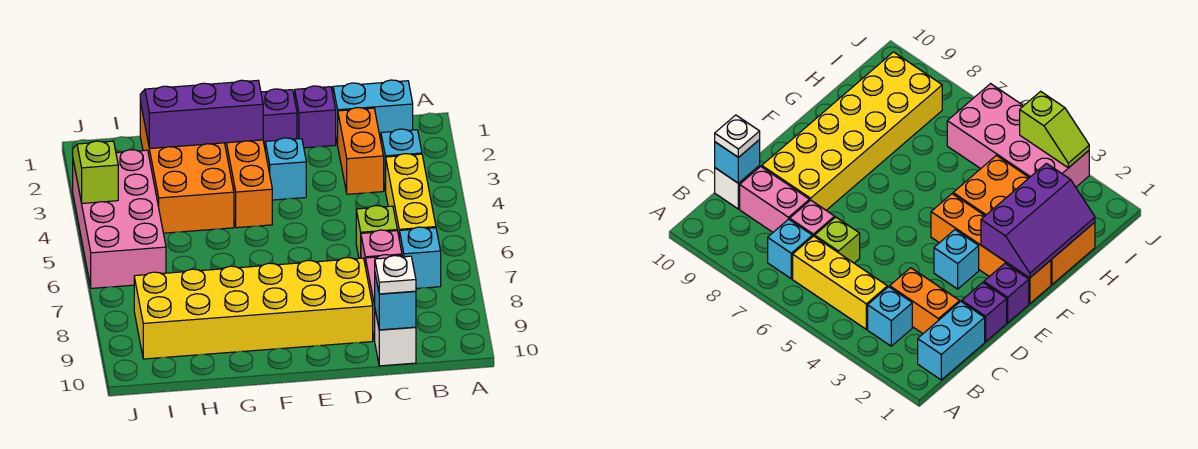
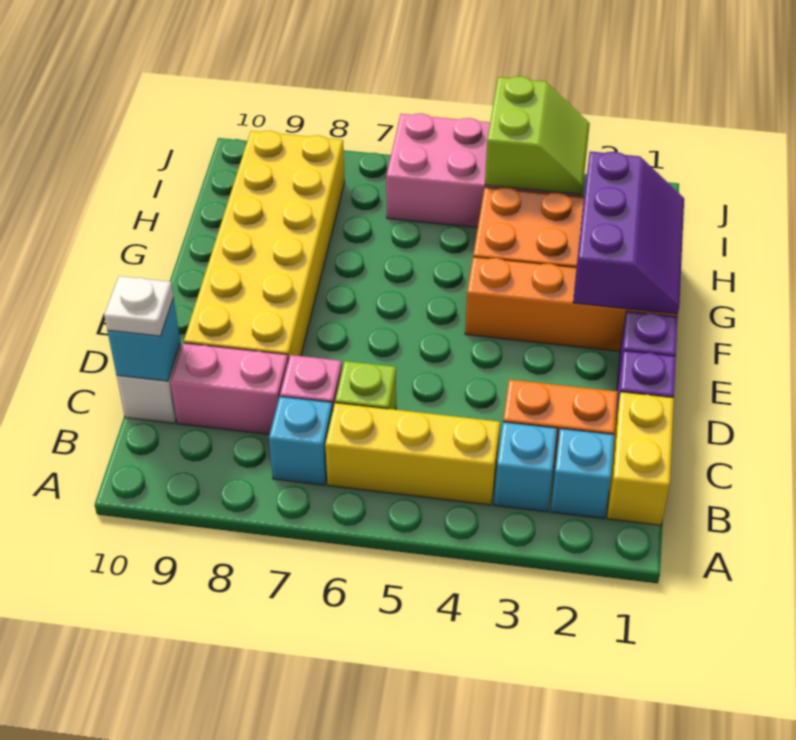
cyan 1x2 brick [333,80,413,145] -> yellow 1x2 brick [607,392,674,525]
cyan 1x1 brick [265,138,306,200] -> cyan 1x1 brick moved to [550,429,614,519]
lime 1x2 slope [73,141,118,203] -> lime 2x2 slope [485,76,590,195]

